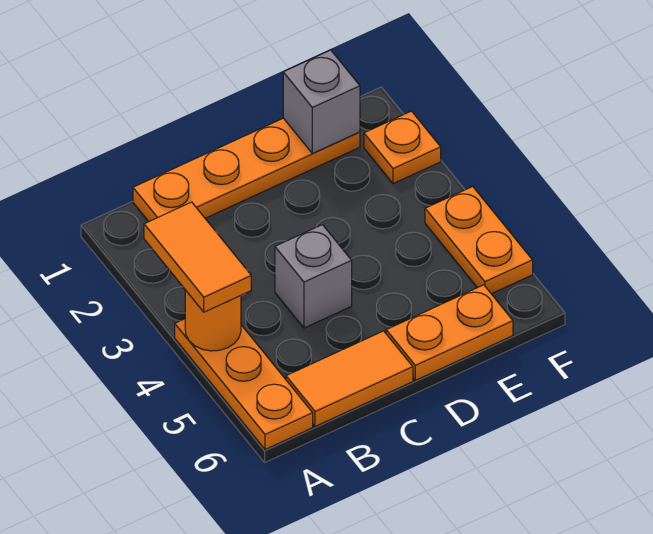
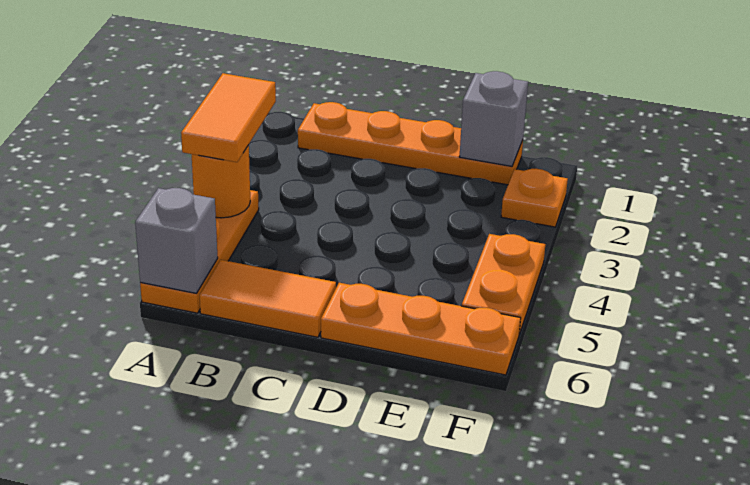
grey 1x1 brick [275,225,352,328] -> grey 1x1 brick moved to [135,188,218,293]
orange 1x2 plate [386,285,513,380] -> orange 1x3 plate [321,283,521,375]

